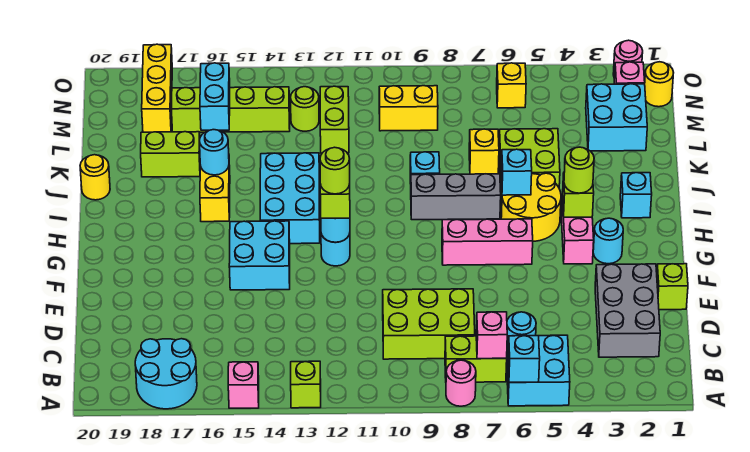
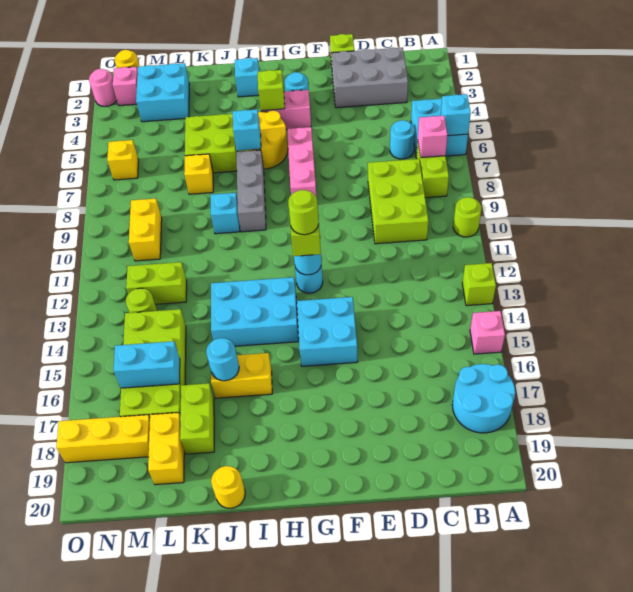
pink 1x1 round brick [446,360,476,406] -> none
lime 1x1 round brick [564,147,594,193] -> lime 1x1 round brick moved to [453,197,481,237]
none -> yellow 1x2 brick [148,413,184,485]
lime 1x4 brick [171,87,290,132] -> lime 2x4 brick [120,309,186,417]

